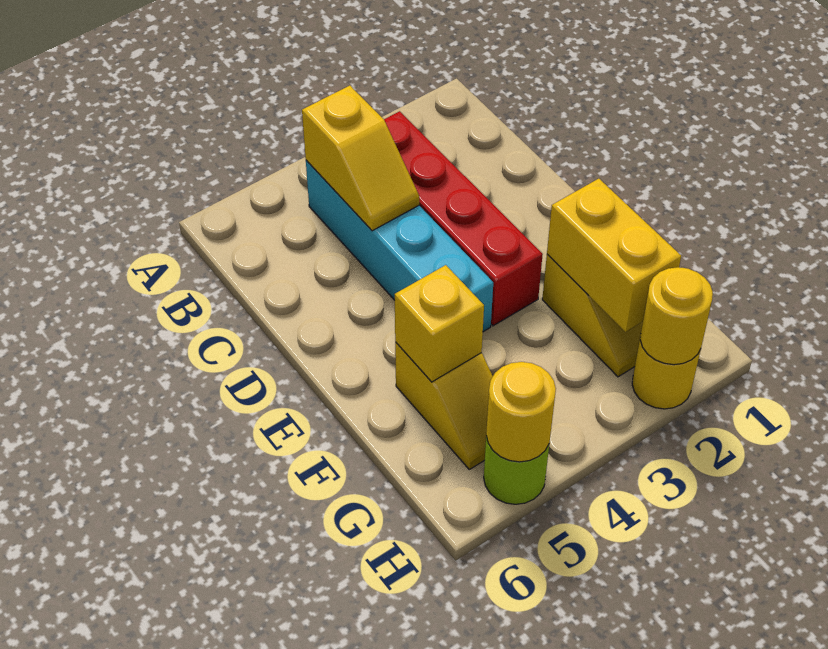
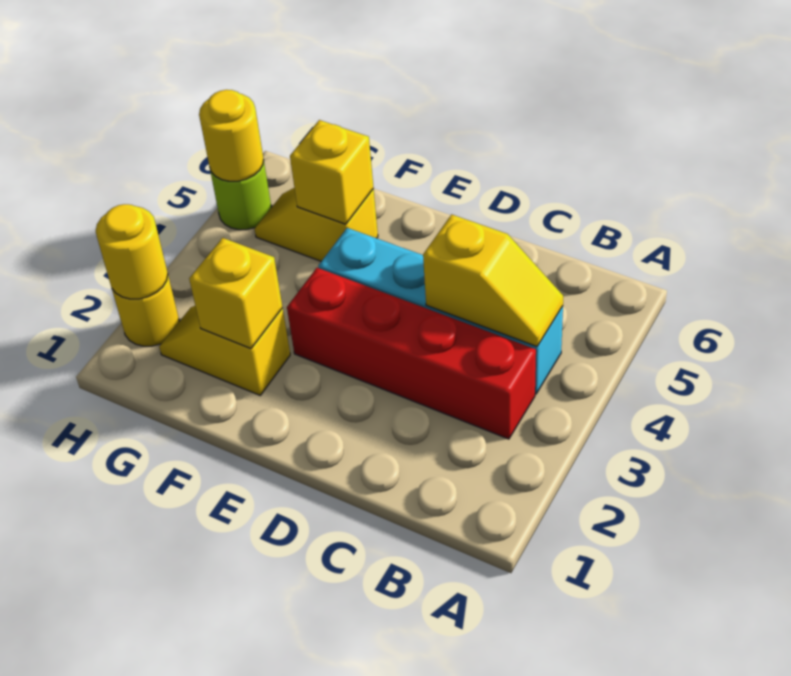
yellow 1x2 slope [302,86,419,231] -> yellow 1x2 slope turned to [423,214,563,346]
yellow 1x2 brick [547,179,681,332] -> yellow 1x1 brick [189,238,283,348]

